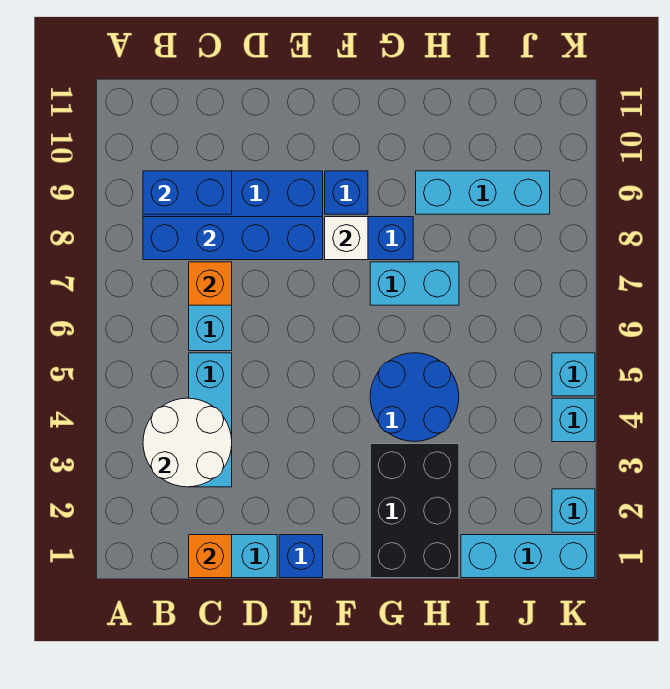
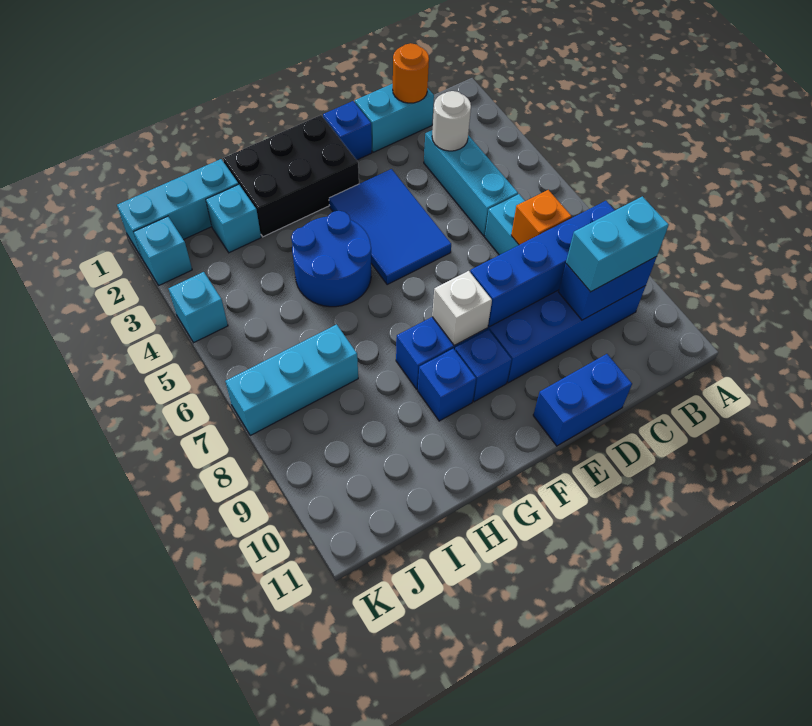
white 2x2 round brick [143,398,232,487] -> white 1x1 round brick [432,91,471,151]
orange 1x1 brick [189,535,232,578] -> orange 1x1 round brick [393,43,429,103]
none -> blue 1x2 brick [533,354,632,446]
none -> blue 2x3 tile [329,169,451,285]
black 2x3 brick [370,444,459,578] -> black 2x3 brick turned to [223,115,359,237]
cyan 1x2 brick [370,262,459,305] -> cyan 1x2 brick moved to [566,196,669,292]
none -> blue 1x1 brick [418,349,476,421]
cyan 1x3 brick [416,171,550,214] -> cyan 1x3 brick moved to [226,324,358,435]
cyan 1x1 brick [552,353,595,396] -> cyan 1x1 brick moved to [206,184,261,253]

